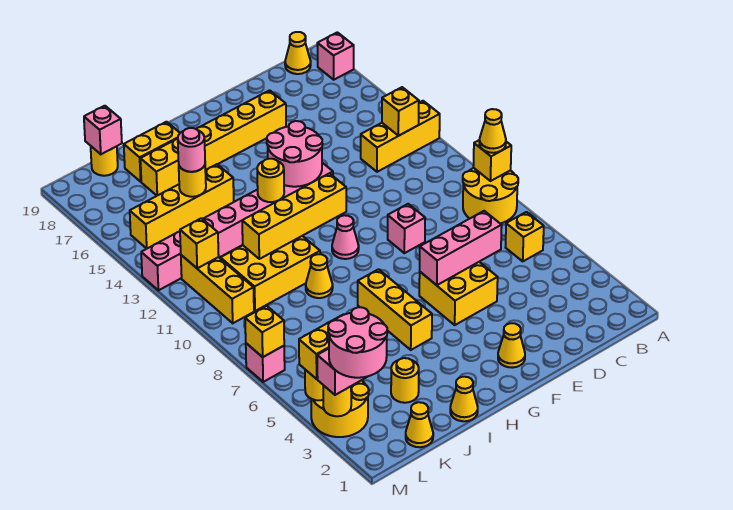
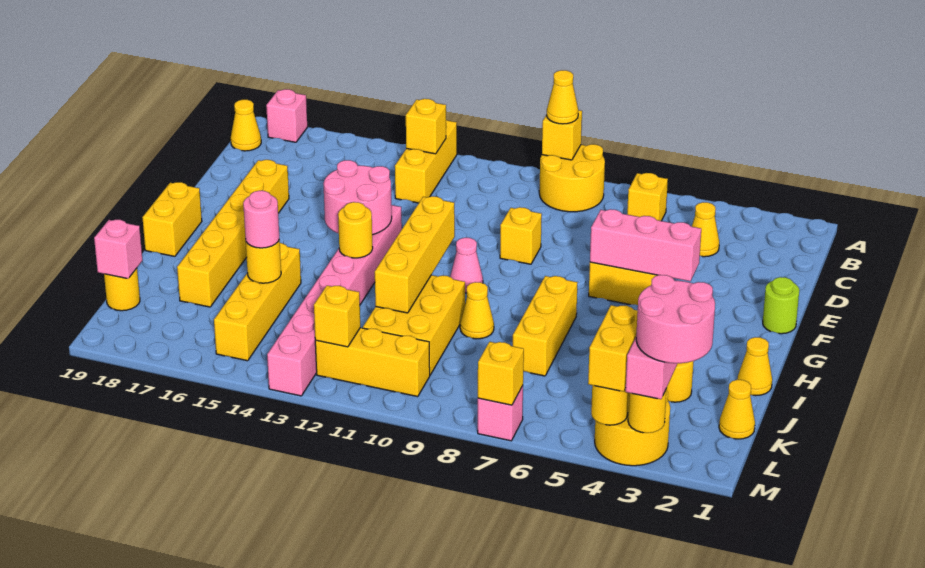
pink 1x3 brick [420,211,502,285] -> pink 1x3 brick turned to [590,209,701,281]
pink 1x1 brick [388,204,425,253] -> yellow 1x1 brick [500,207,542,264]
none -> lime 1x1 round brick [763,277,799,334]
yellow 1x1 cone [498,323,525,368] -> yellow 1x1 cone moved to [692,202,719,257]
yellow 1x3 brick [358,269,432,350] -> yellow 1x3 brick turned to [513,276,577,376]
yellow 1x2 brick [124,122,180,182] -> yellow 1x2 brick moved to [142,182,202,256]

